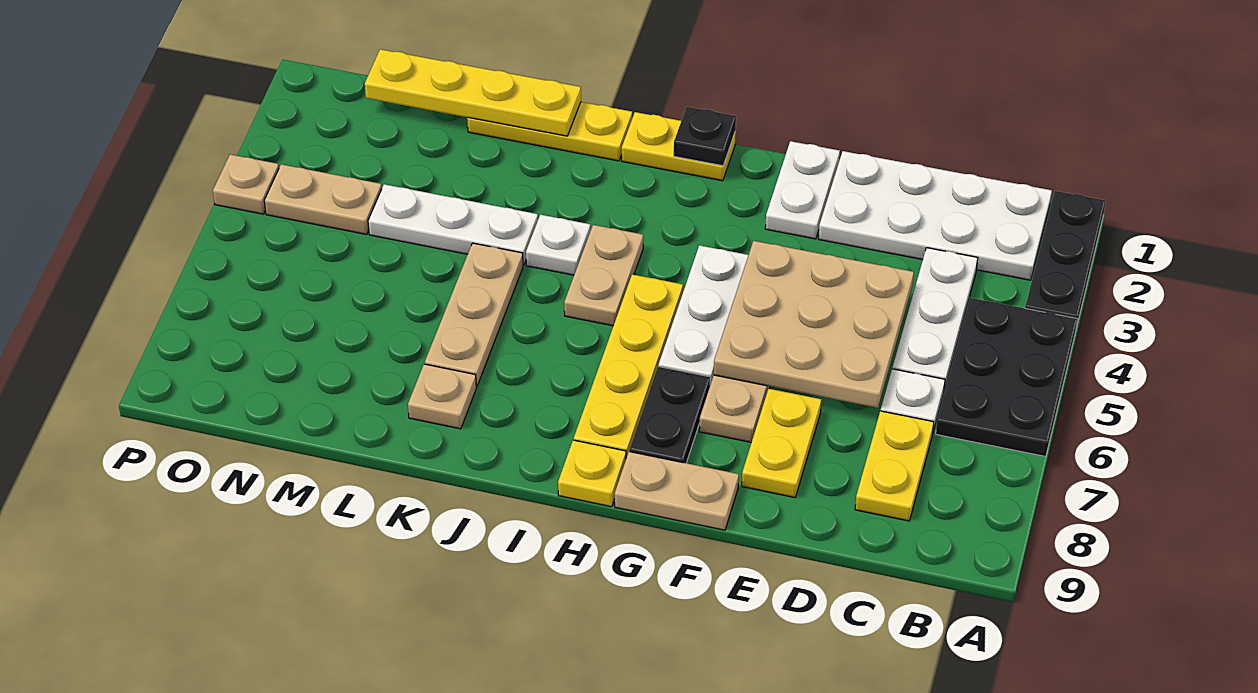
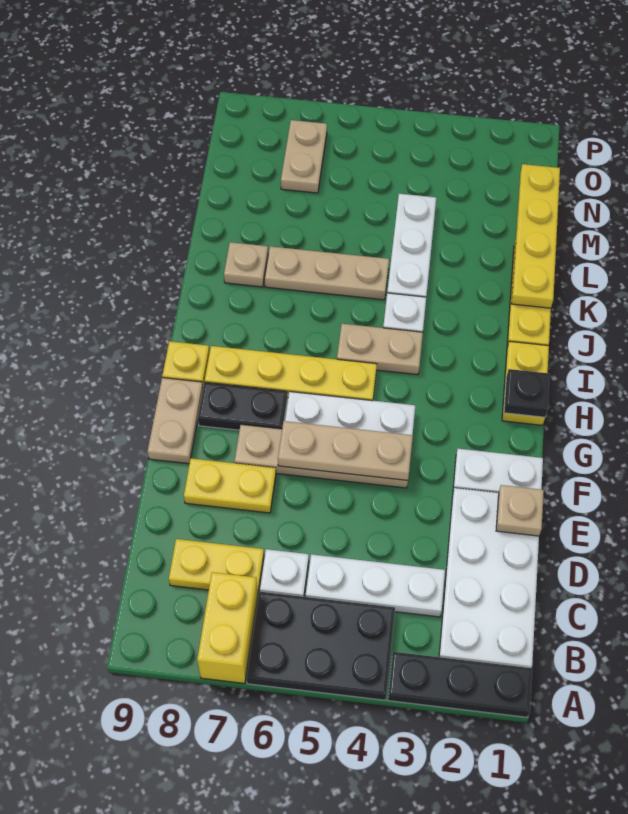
none -> yellow 1x2 brick [197,572,258,683]
tan 3x3 plate [714,241,914,408] -> tan 1x3 plate [278,421,413,480]
tan 1x2 plate [264,164,382,234] -> tan 1x2 plate moved to [281,120,327,193]
tan 1x1 plate [213,154,279,214] -> tan 1x1 plate moved to [496,485,544,536]

